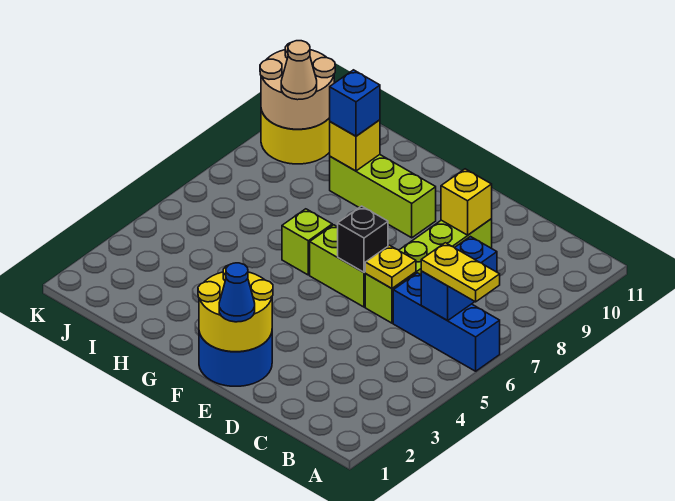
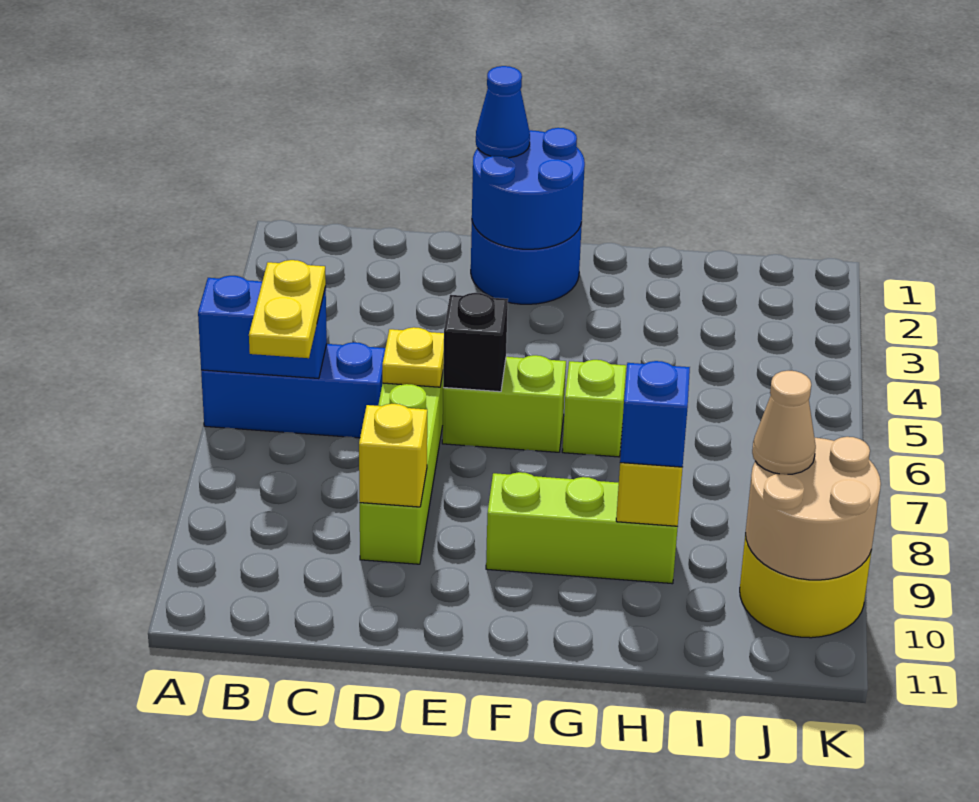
yellow 1x2 plate [421,243,500,302] -> yellow 1x2 plate turned to [249,260,326,358]
blue 1x2 brick [421,237,497,321] -> blue 1x2 brick turned to [198,276,327,379]
yellow 2x2 round brick [198,265,273,352] -> blue 2x2 round brick [472,128,585,249]

